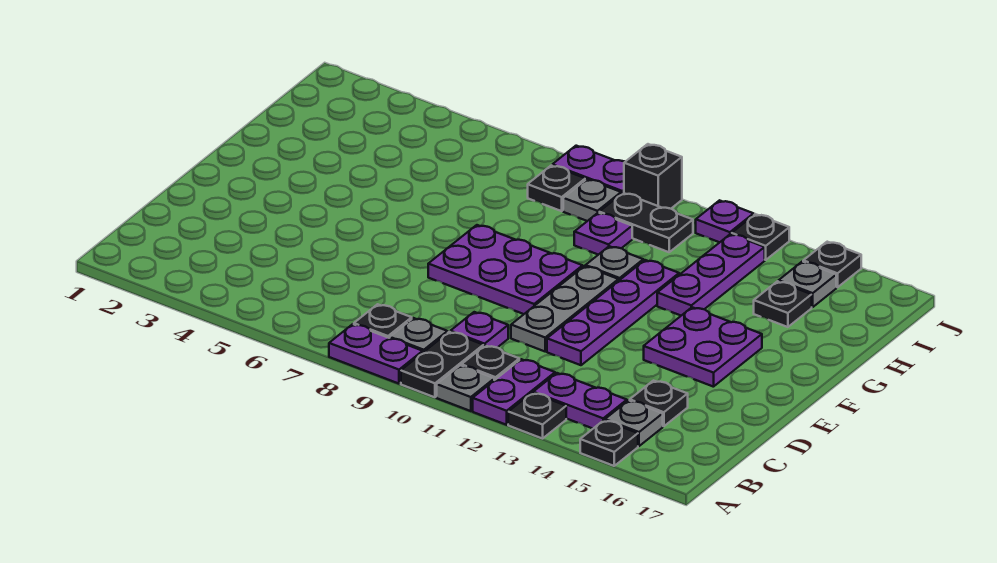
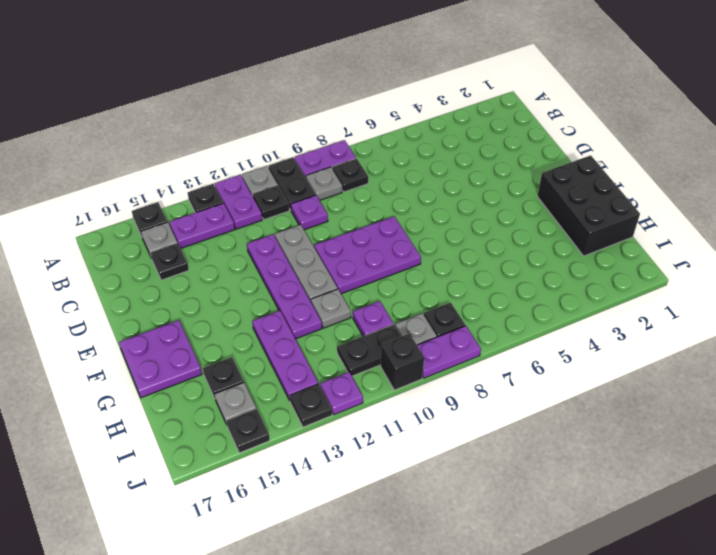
purple 2x2 plate [644,307,762,387] -> purple 2x2 plate moved to [119,320,202,398]
none -> black 2x3 brick [537,155,640,256]

